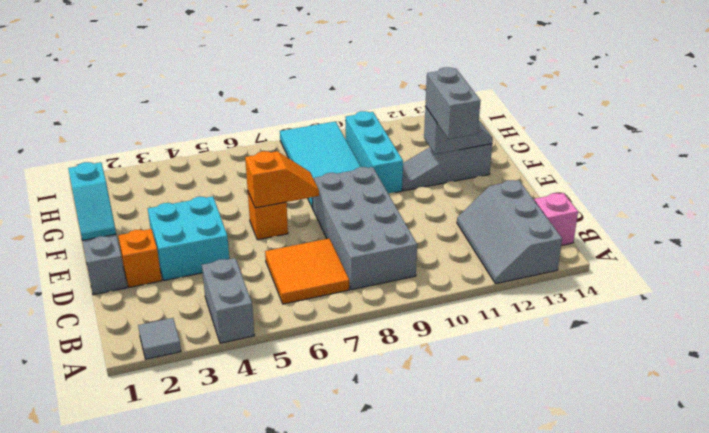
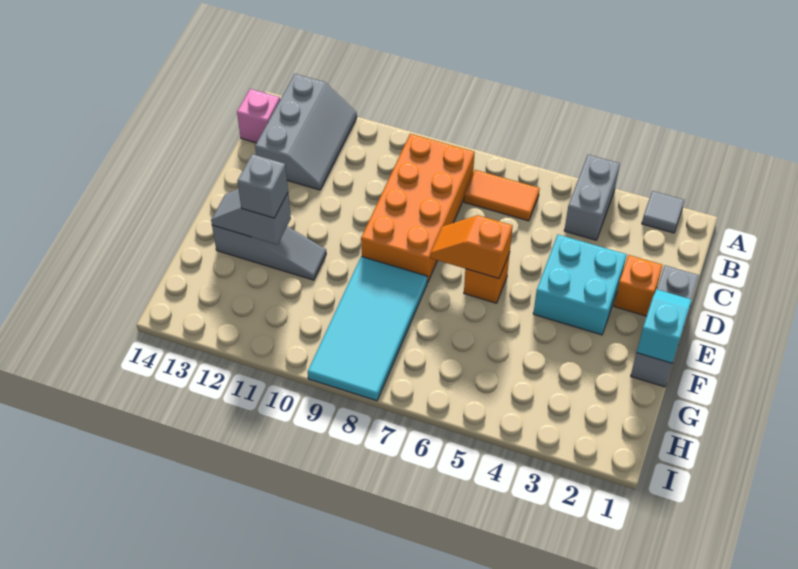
orange 2x2 tile [265,239,349,304] -> orange 1x2 tile [464,170,540,221]
grey 2x4 brick [312,167,417,290] -> orange 2x4 brick [361,134,475,283]
grey 1x2 brick [425,67,481,139] -> grey 1x1 brick [237,154,288,218]
cyan 1x3 brick [346,111,403,194] -> none

